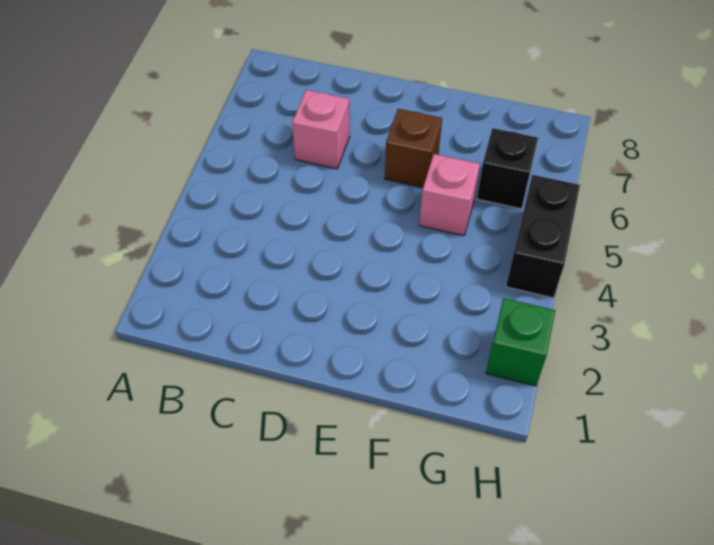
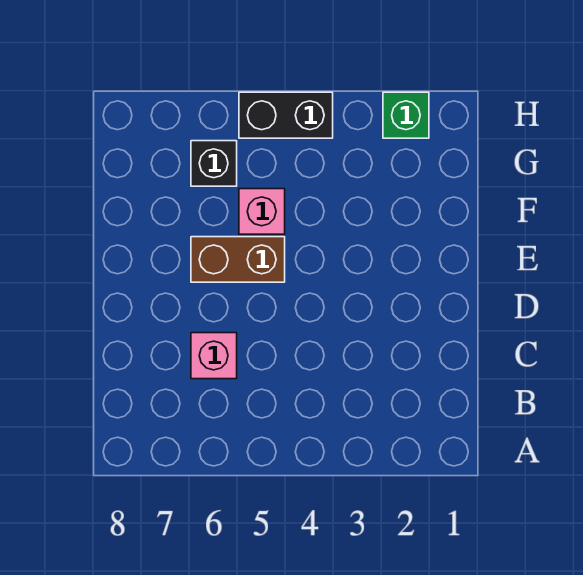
brown 1x1 brick [385,109,442,187] -> brown 1x2 brick [191,237,285,282]

